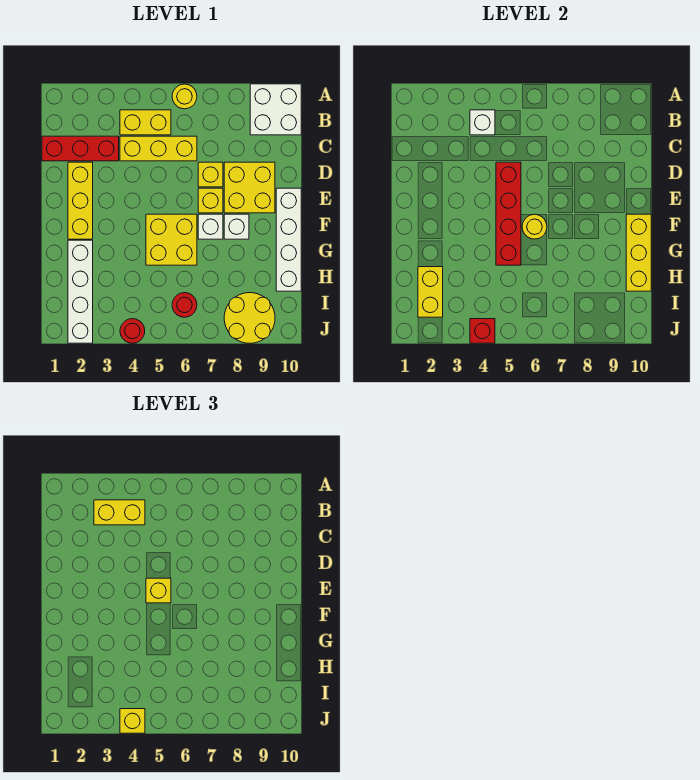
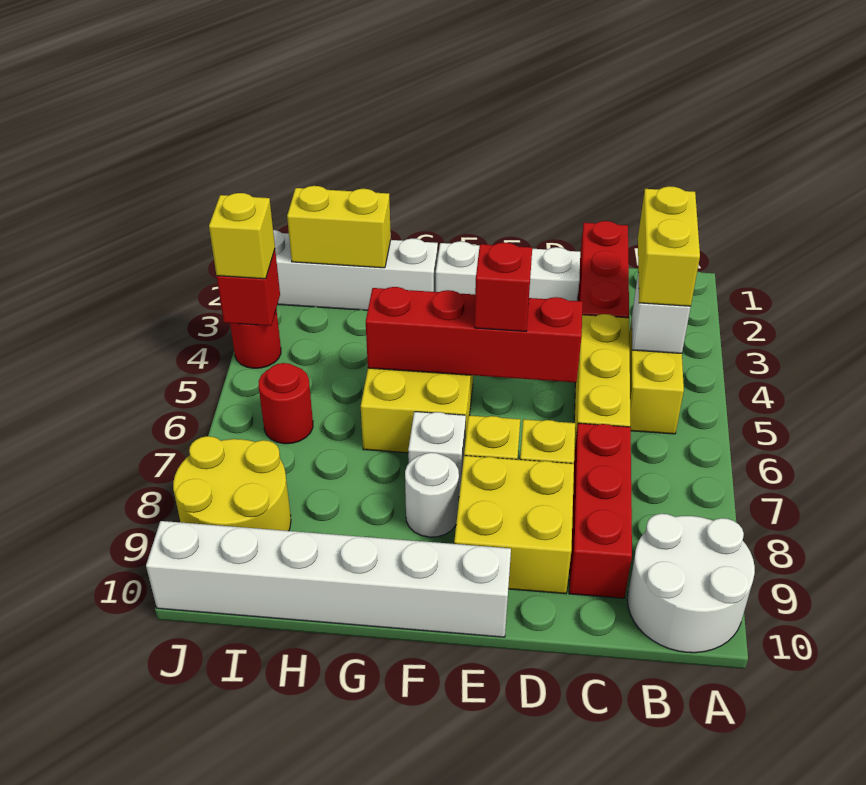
yellow 1x1 round brick [172,84,197,109] -> none
white 2x2 brick [250,84,301,135] -> white 2x2 round brick [627,514,755,653]
none -> red 1x3 brick [569,423,632,598]
yellow 1x3 brick [68,162,93,239] -> white 1x3 brick [436,241,580,301]
yellow 1x1 brick [146,578,171,603] -> red 1x1 brick [474,243,532,331]
white 1x4 brick [276,188,301,291] -> white 1x6 brick [146,521,511,637]
yellow 1x1 round brick [522,214,547,239] -> none
white 1x1 brick [224,214,249,239] -> white 1x1 round brick [405,453,459,537]
yellow 1x3 brick [626,214,651,291] -> none

